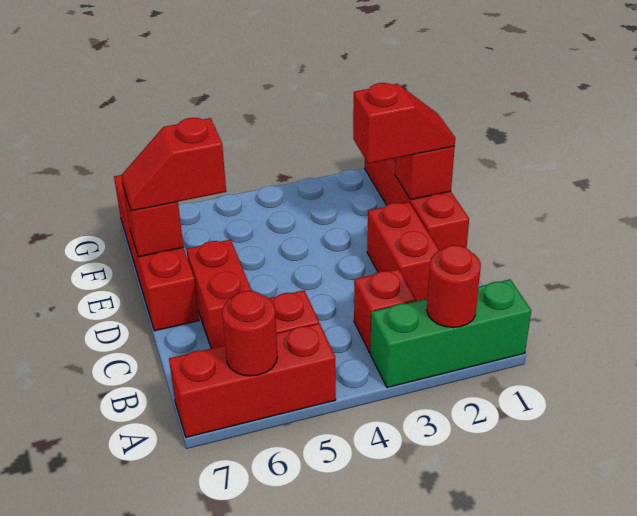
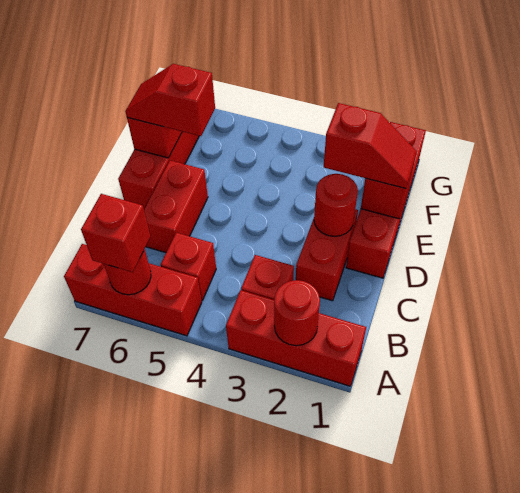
green 1x3 brick [370,279,531,388] -> red 1x3 brick [226,290,366,386]
none -> red 1x1 brick [81,194,150,272]
none -> red 1x1 round brick [314,174,358,236]

